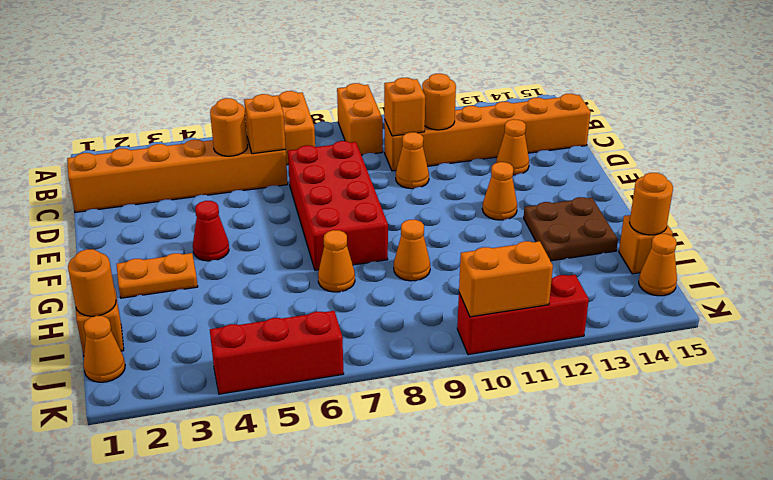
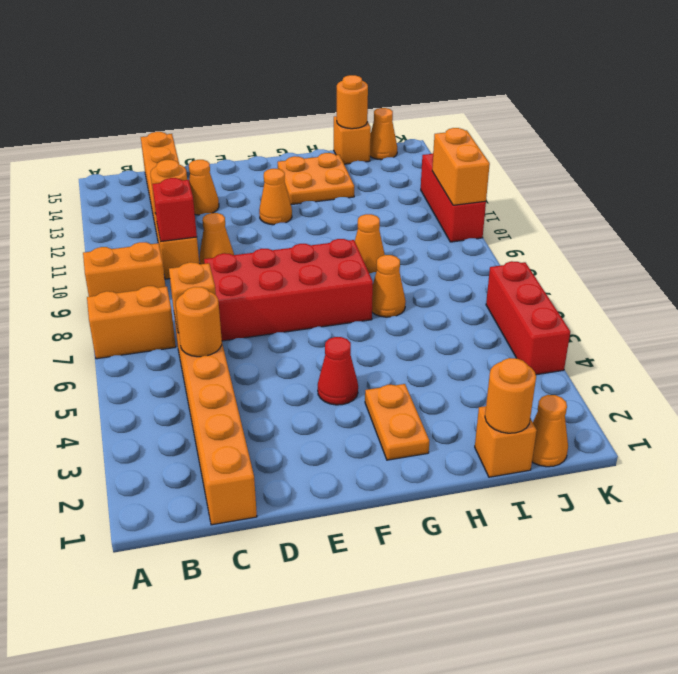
orange 1x1 brick [384,78,425,136] -> red 1x1 brick [152,178,197,241]
brown 2x2 plate [524,197,618,261] -> orange 2x2 plate [278,153,354,205]

